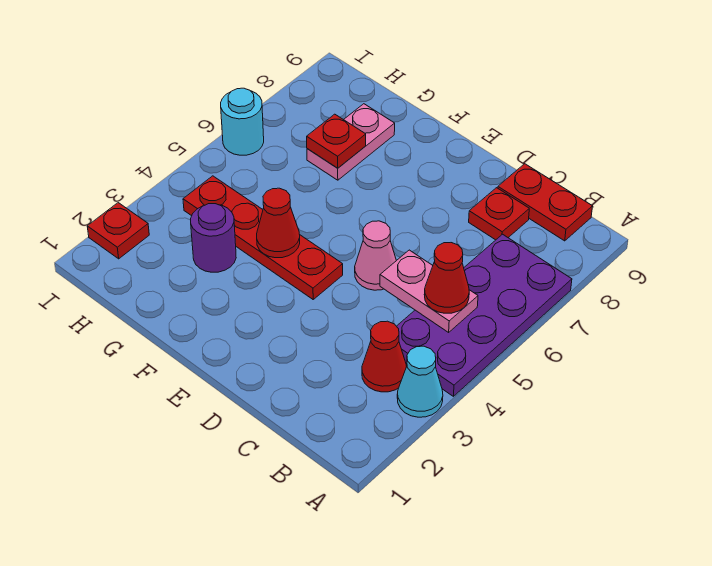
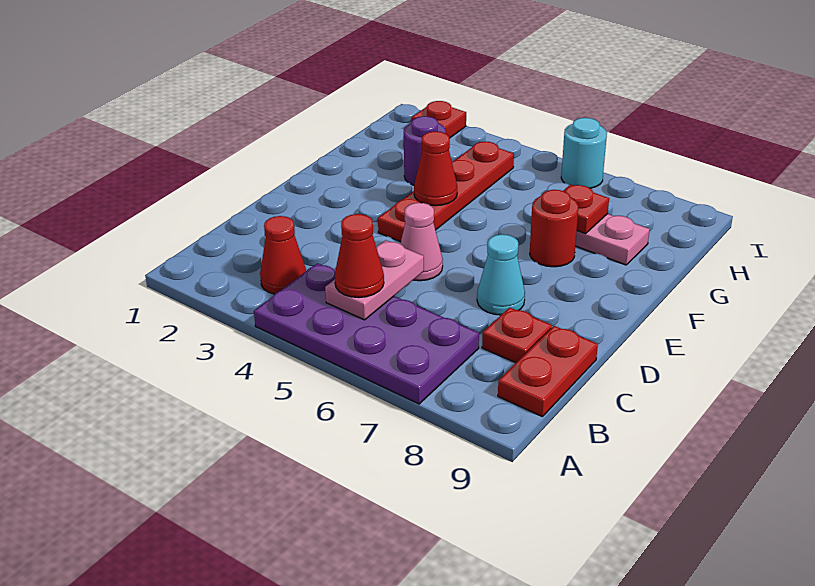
cyan 1x1 cone [397,346,443,417] -> cyan 1x1 cone moved to [477,234,525,315]
none -> red 1x1 round brick [530,190,579,267]

